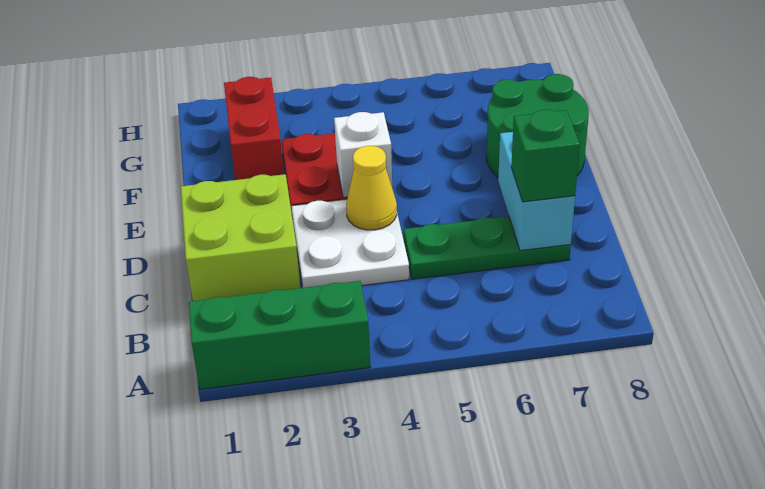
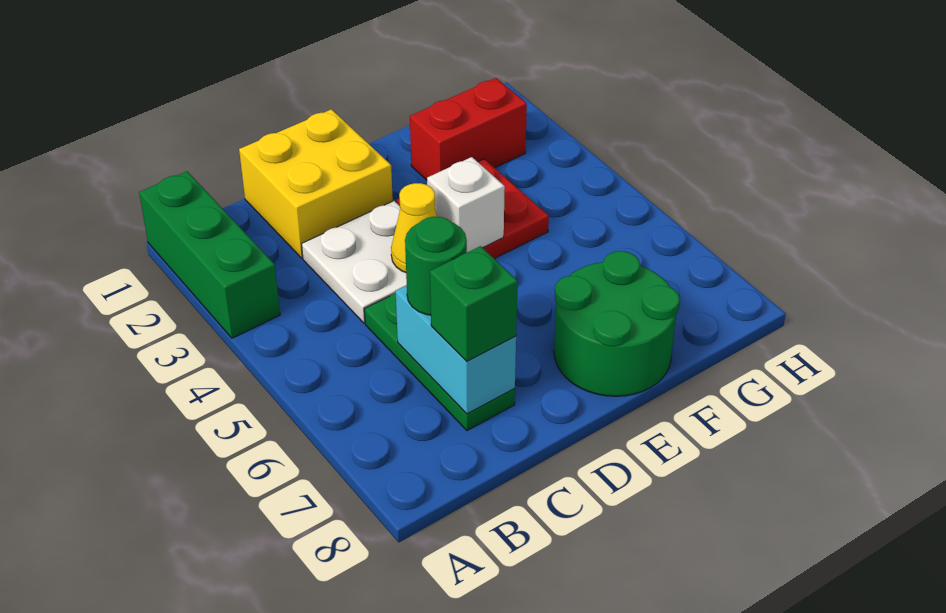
lime 2x2 brick [181,174,300,301] -> yellow 2x2 brick [239,109,393,258]
none -> green 1x1 round brick [405,217,467,315]
cyan 1x2 brick [498,132,575,251] -> cyan 1x2 brick turned to [396,285,516,414]

